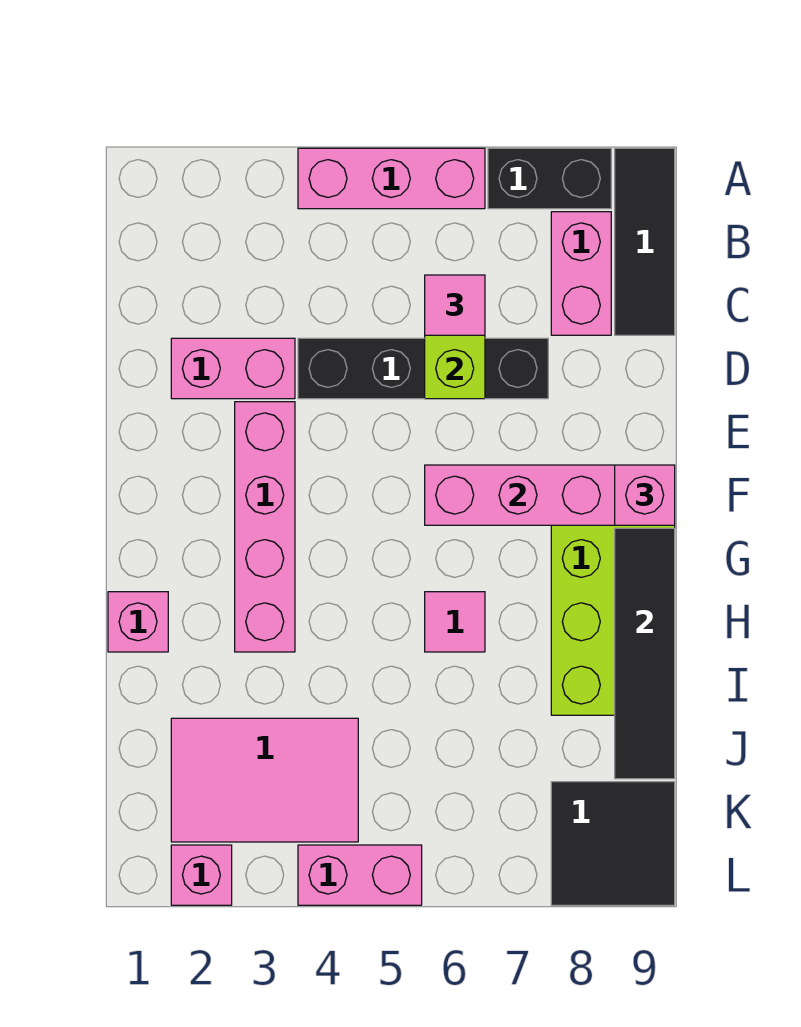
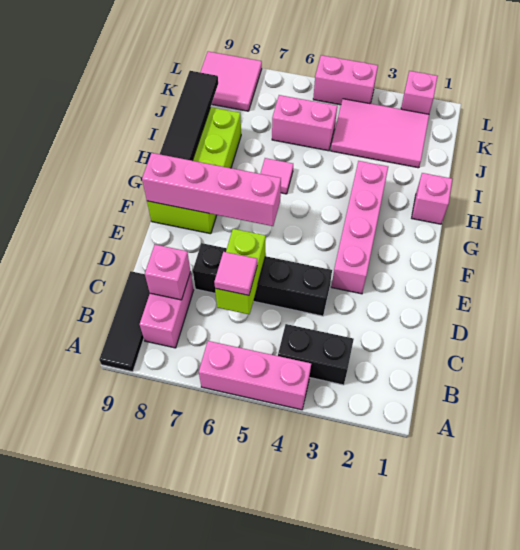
black 1x2 brick [488,148,611,209] -> black 1x2 brick moved to [278,324,354,385]
pink 1x2 brick [171,338,295,399] -> pink 1x2 brick moved to [272,95,337,151]
pink 1x1 brick [615,465,675,525] -> pink 1x1 brick moved to [145,245,191,300]
black 2x2 tile [551,782,675,905] -> pink 2x2 tile [200,52,262,111]

